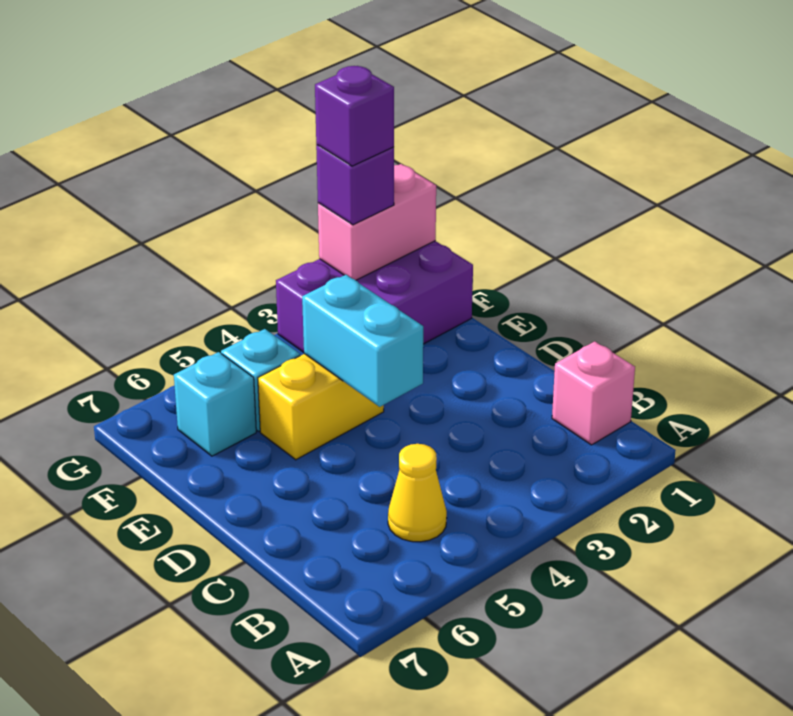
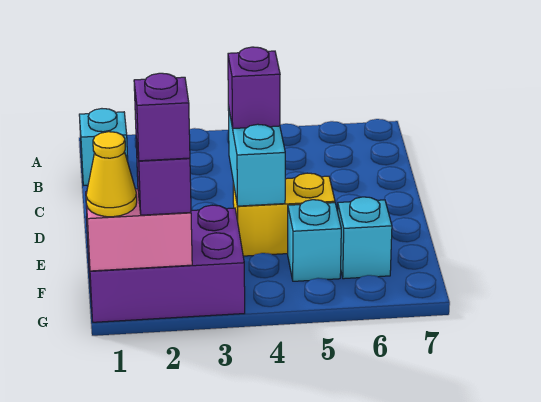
pink 1x1 brick [552,341,635,445] -> cyan 1x1 brick [79,109,128,185]
yellow 1x1 cone [388,444,447,542] -> yellow 1x1 cone moved to [86,132,137,217]
none -> purple 1x1 brick [228,47,280,129]

